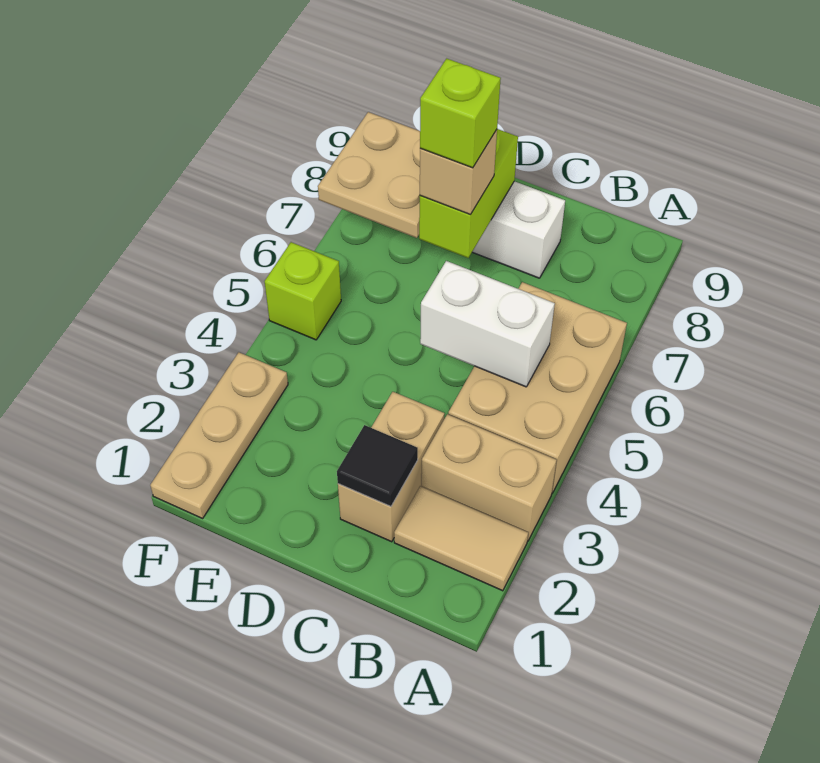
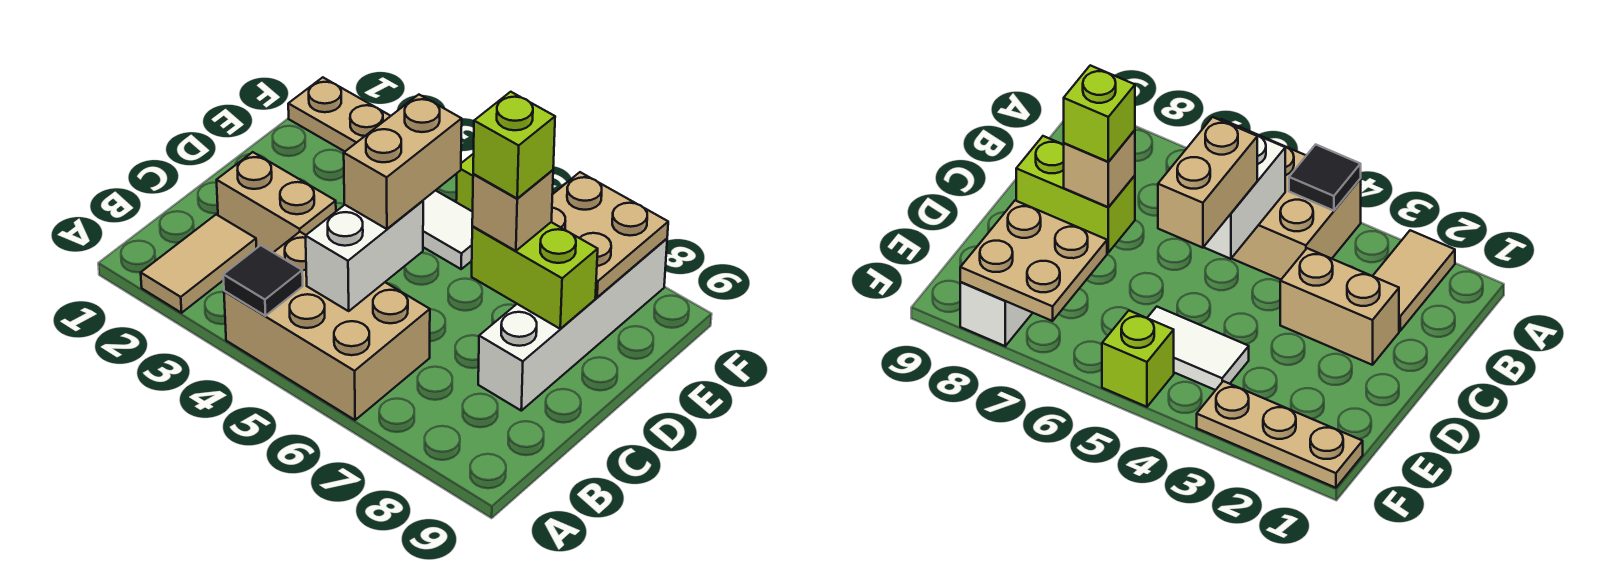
tan 1x2 brick [421,414,557,541] -> tan 1x2 brick moved to [344,95,462,229]
black 1x1 tile [337,425,418,507] -> black 1x1 tile moved to [223,245,303,316]
none -> white 1x2 tile [423,190,473,269]

